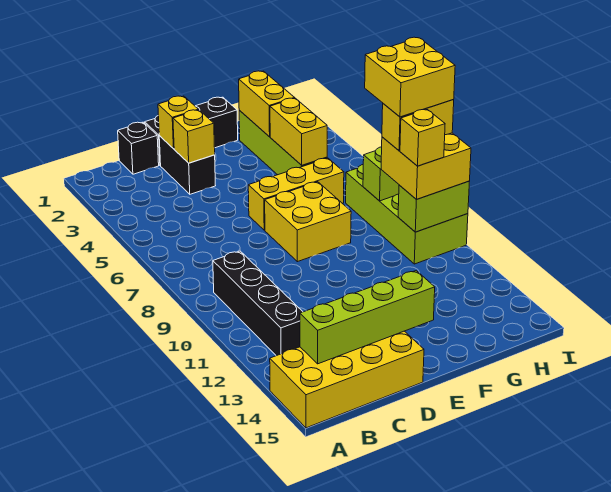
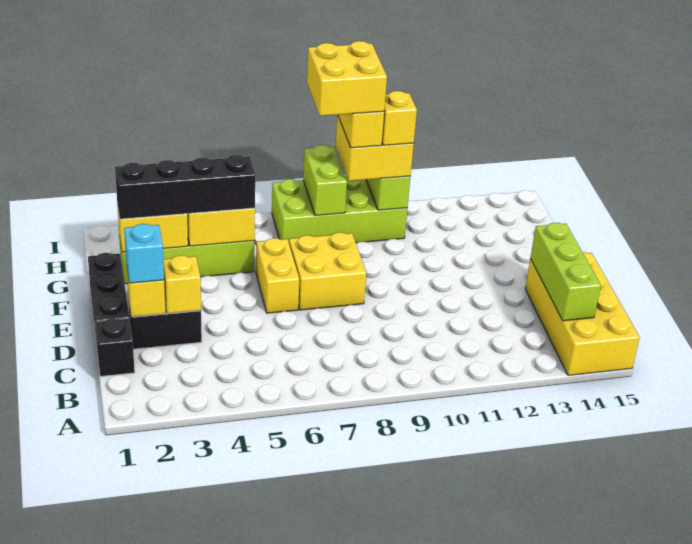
black 1x4 brick [213,251,303,356] -> black 1x4 brick moved to [115,155,255,219]
lime 1x4 brick [300,271,435,364] -> lime 1x3 brick [530,223,601,321]
none -> cyan 1x1 brick [124,224,164,283]
yellow 1x3 brick [248,158,344,230] -> yellow 1x2 brick [256,238,299,313]

